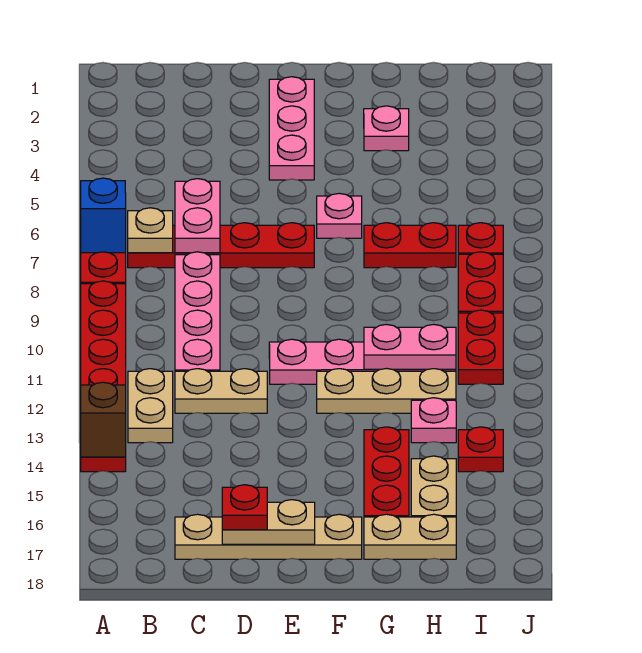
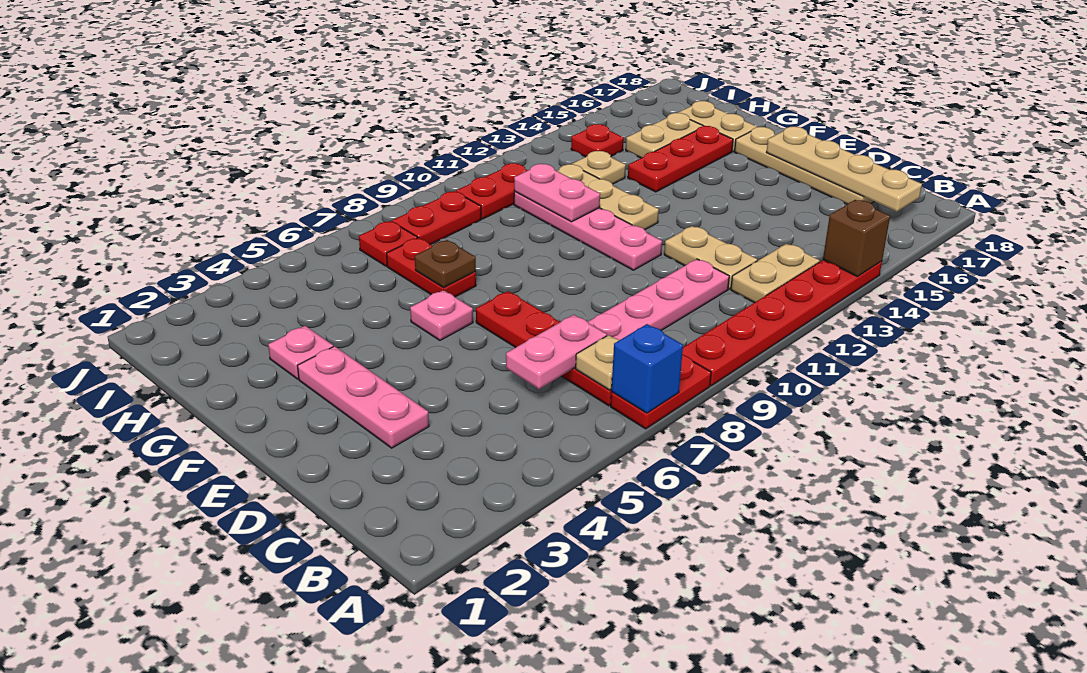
tan 1x2 plate [222,500,315,544] -> tan 1x4 plate [767,127,922,212]
red 1x1 plate [222,485,267,530] -> none
pink 1x3 plate [269,77,314,180] -> pink 1x3 plate turned to [298,346,429,448]
none -> brown 1x1 plate [415,240,476,288]
pink 1x1 plate [411,398,456,443] -> tan 1x1 plate [572,151,626,184]

